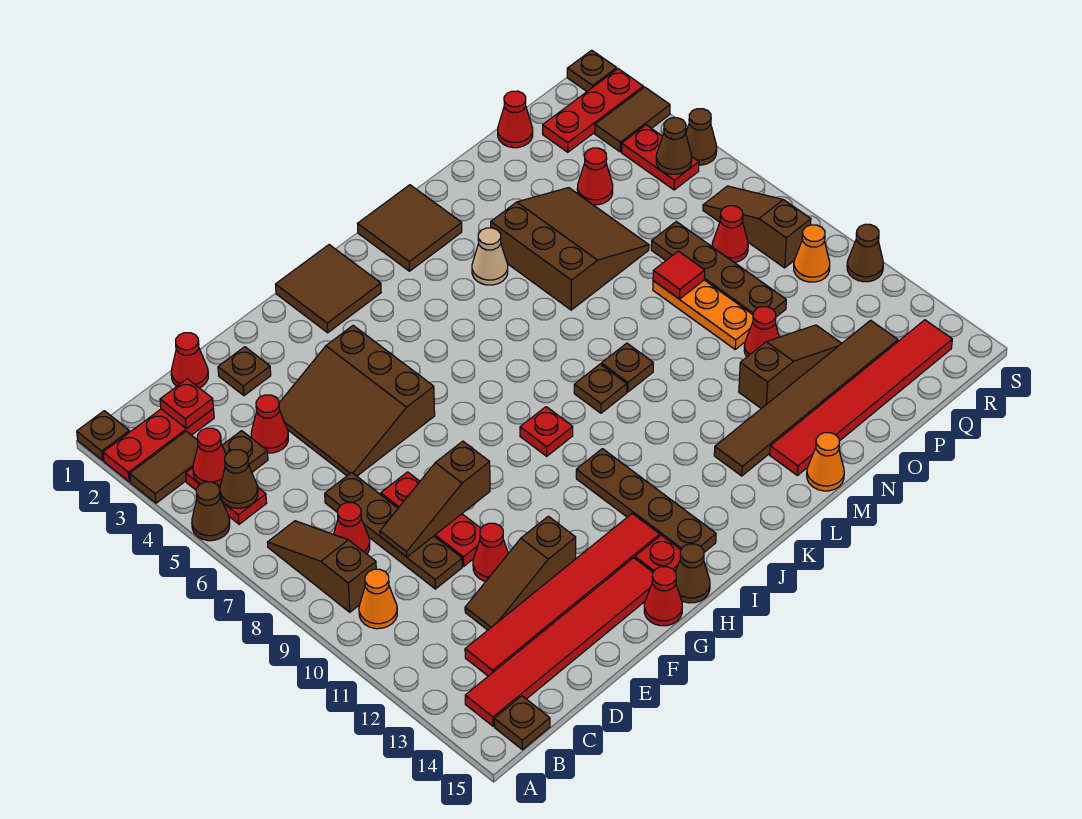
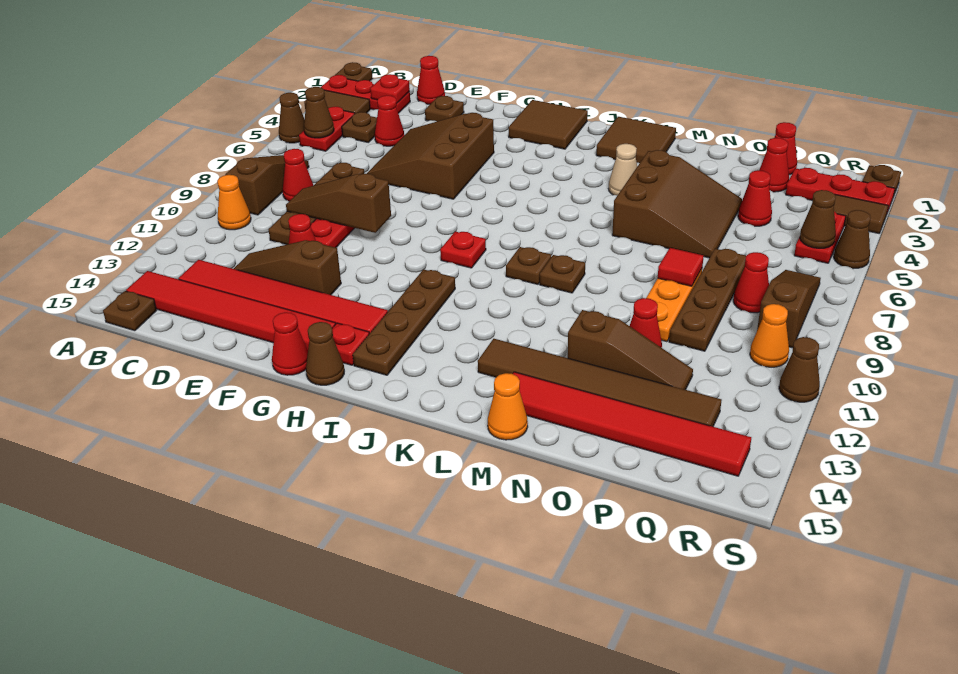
red 1x1 cone [193,428,226,486] -> red 1x1 cone moved to [759,138,789,192]

